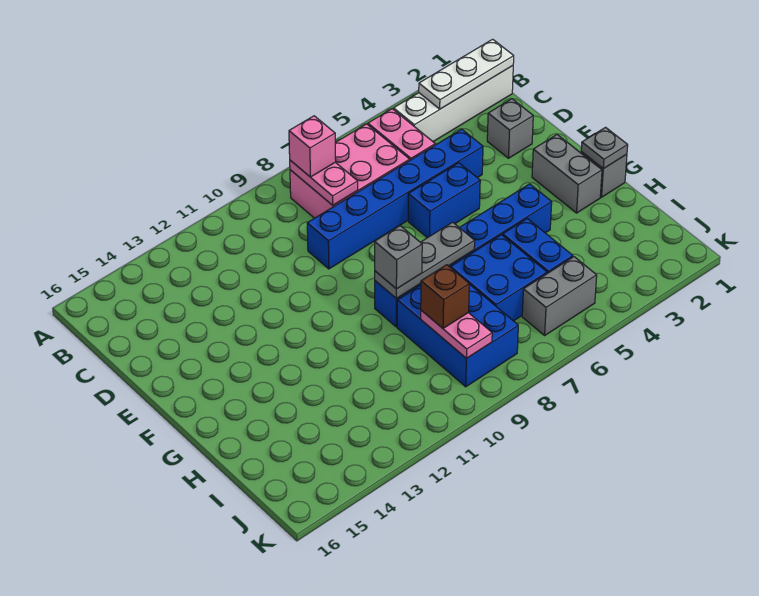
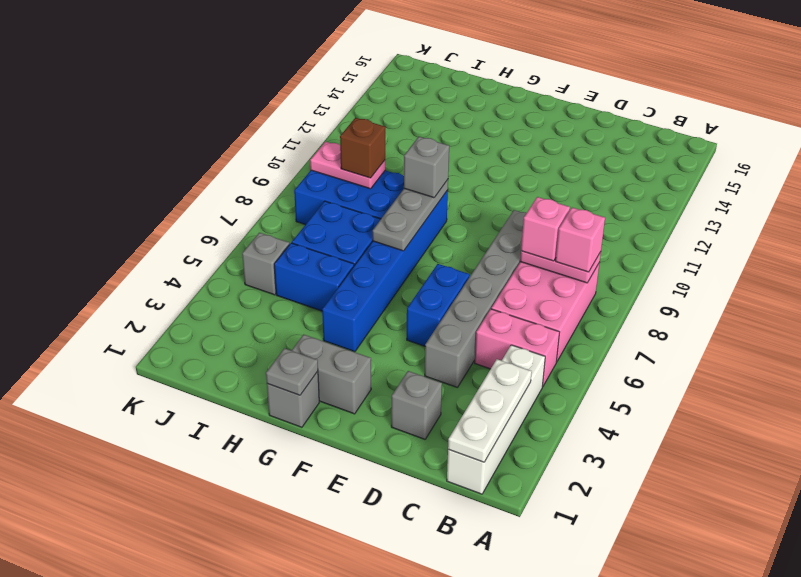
none -> pink 1x1 brick [521,197,570,261]
blue 1x6 brick [307,129,483,269] -> grey 1x6 brick [425,210,526,388]
grey 1x2 brick [522,257,597,335] -> grey 1x1 brick [242,233,289,295]

